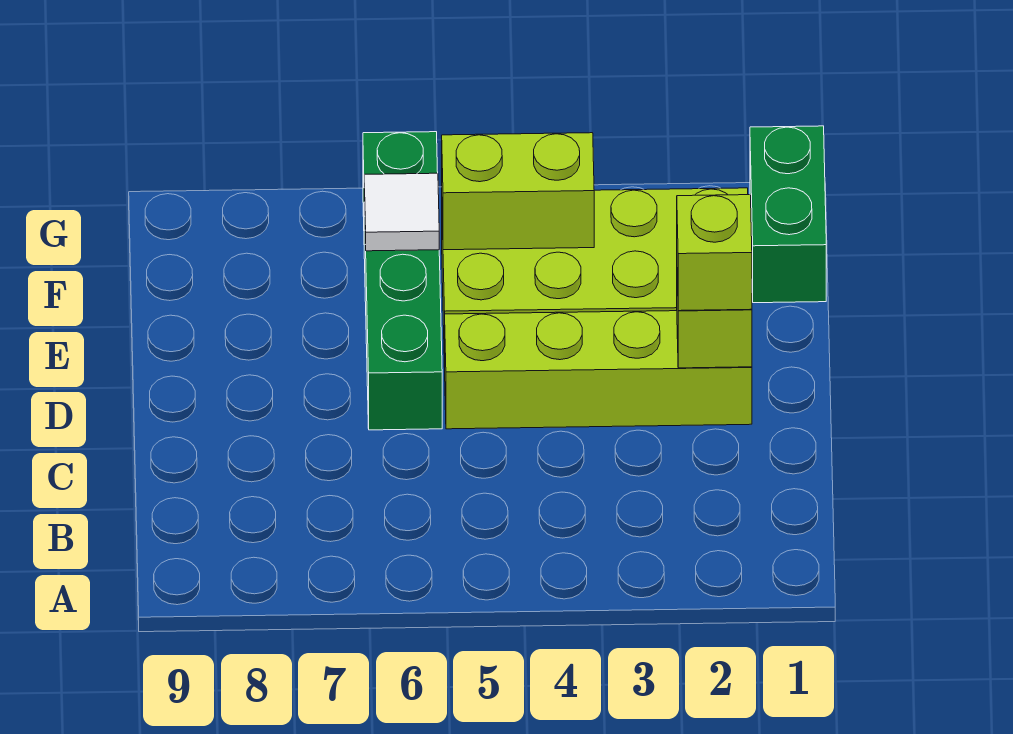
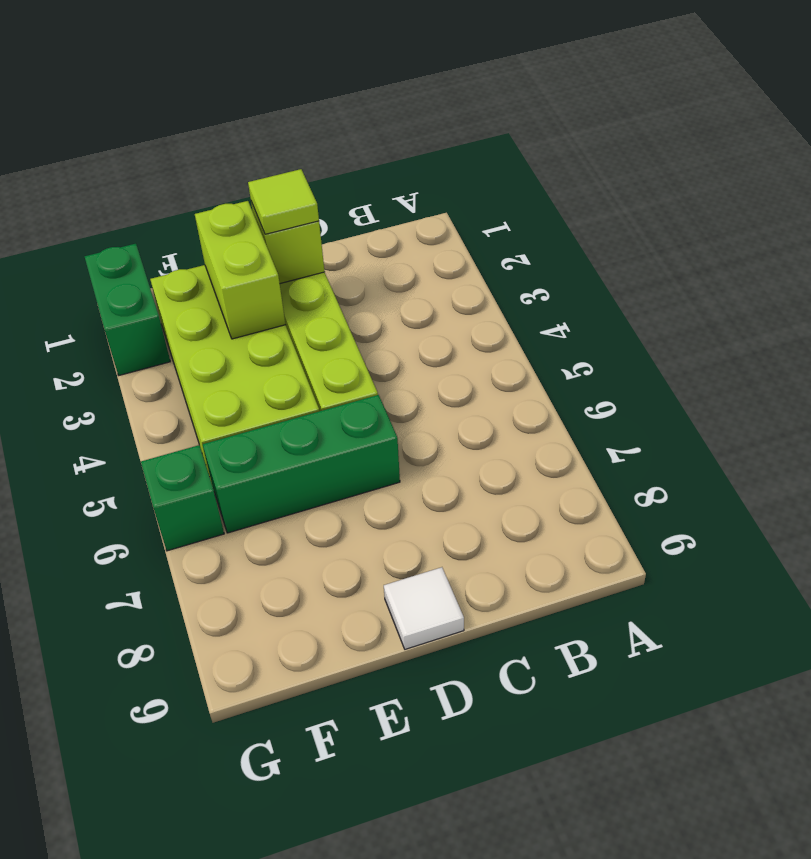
lime 1x1 brick [677,195,752,311] -> lime 1x1 tile [248,169,319,234]
green 1x2 brick [750,126,826,303] -> green 1x2 brick turned to [85,244,170,375]
lime 1x2 brick [442,133,594,250] -> lime 1x2 brick moved to [195,201,286,339]
white 1x1 tile [364,173,439,251] -> white 1x1 tile moved to [384,567,464,649]

